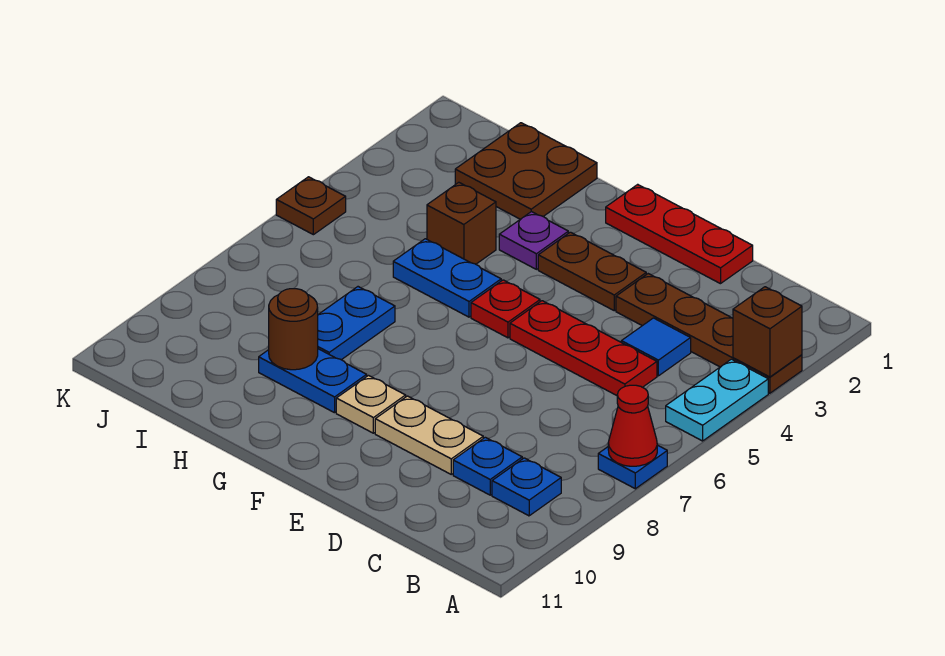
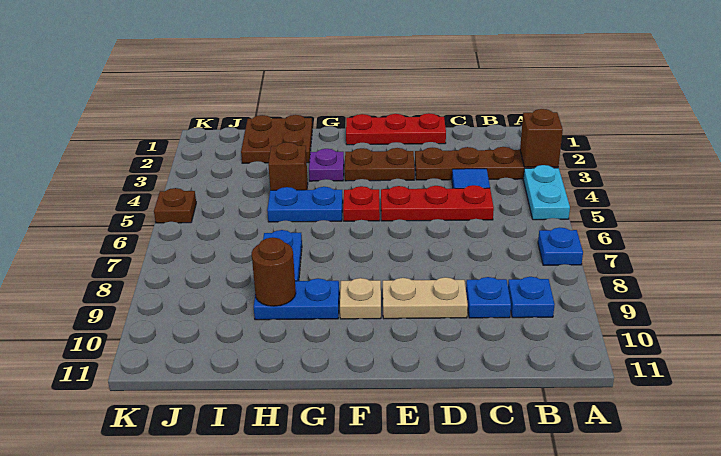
red 1x1 cone [608,385,657,466] -> none

